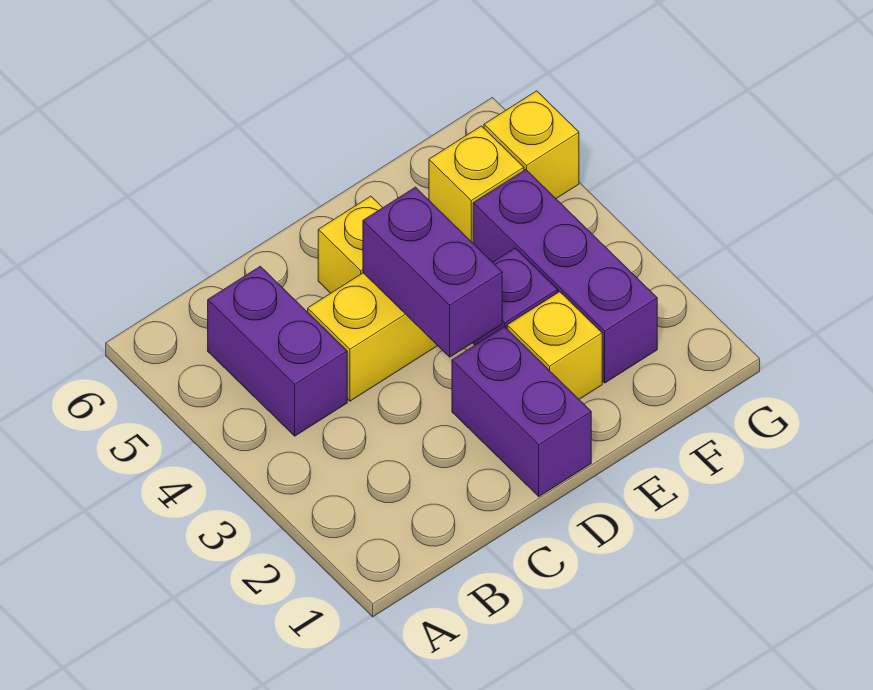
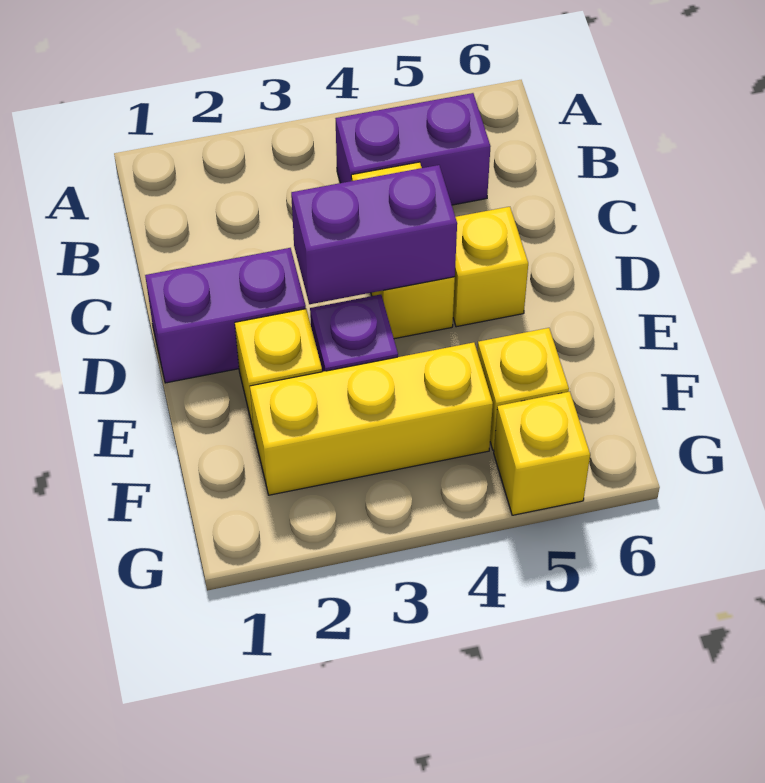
purple 1x3 brick [473,170,657,383] -> yellow 1x3 brick [250,342,493,495]

